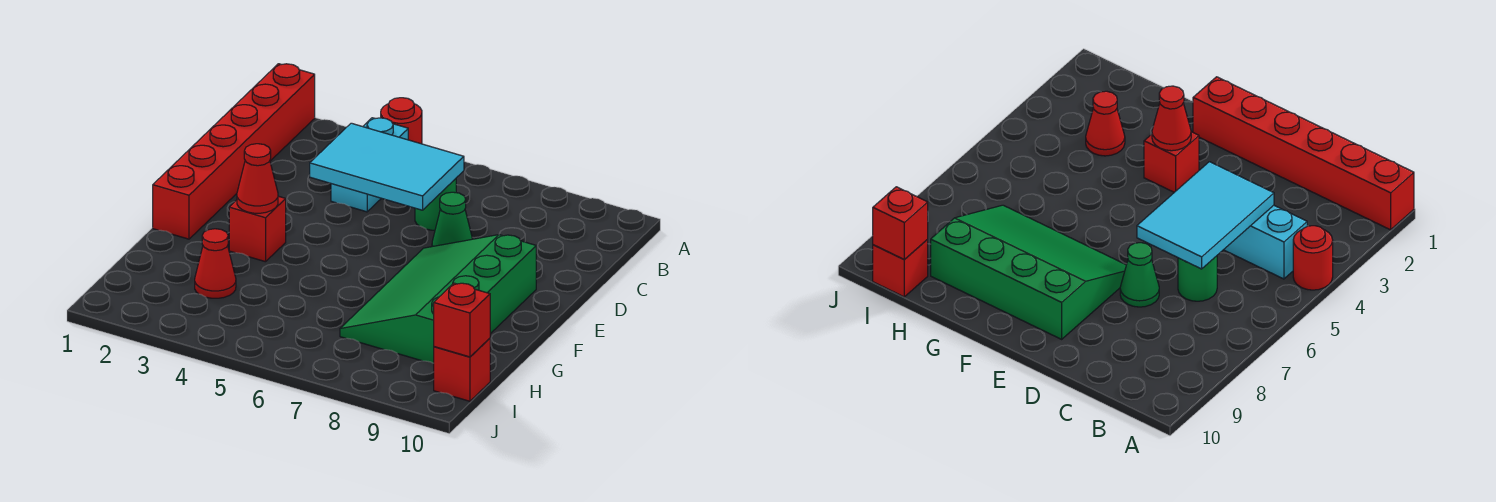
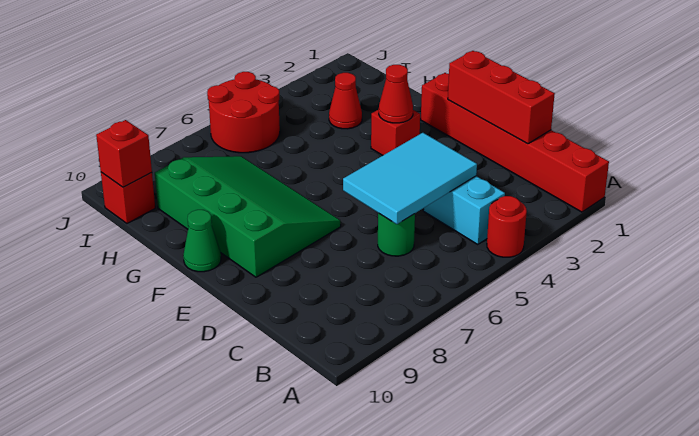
none -> red 1x3 brick [448,51,555,144]
green 1x1 cone [432,192,472,247] -> green 1x1 cone moved to [183,210,221,272]
none -> red 2x2 round brick [207,72,280,153]

